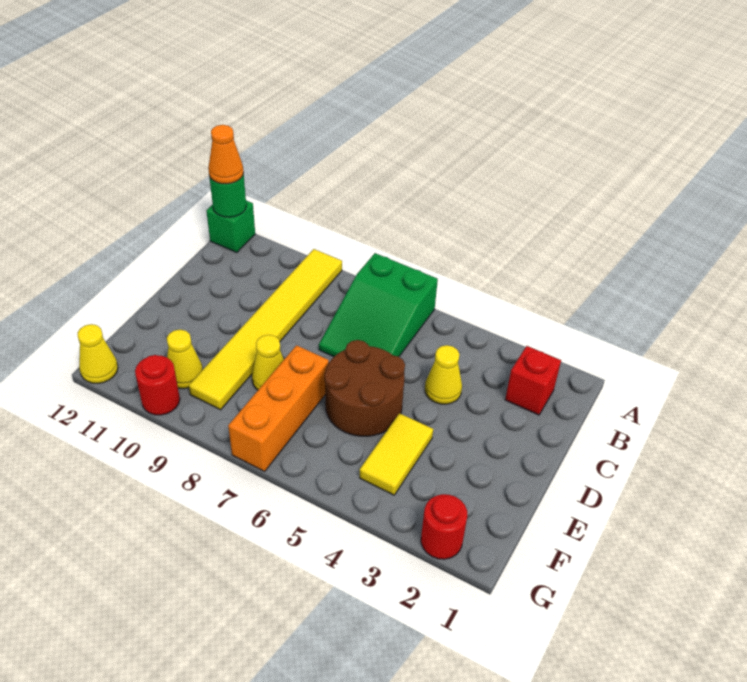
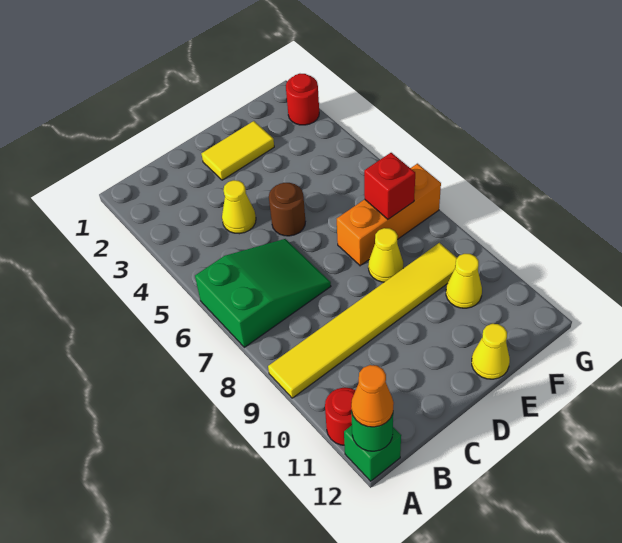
red 1x1 brick [505,346,561,415] -> red 1x1 brick moved to [364,153,415,219]
brown 2x2 round brick [325,340,405,436] -> brown 1x1 round brick [269,183,305,236]
yellow 1x2 tile [360,413,433,495] -> yellow 1x2 tile moved to [202,121,274,180]
red 1x1 round brick [135,355,180,415] -> red 1x1 round brick moved to [325,388,356,445]
yellow 1x1 cone [78,324,118,384] -> yellow 1x1 cone moved to [472,324,510,379]

